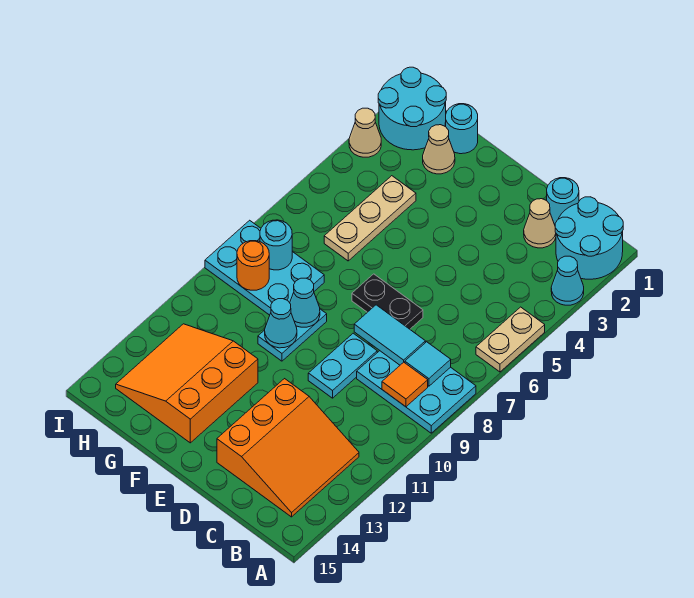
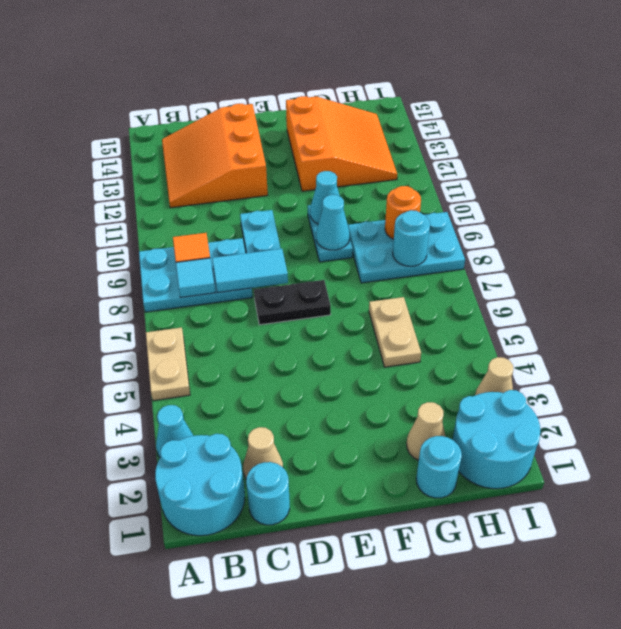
tan 1x3 plate [324,176,416,261] -> tan 1x2 plate [369,297,421,367]

